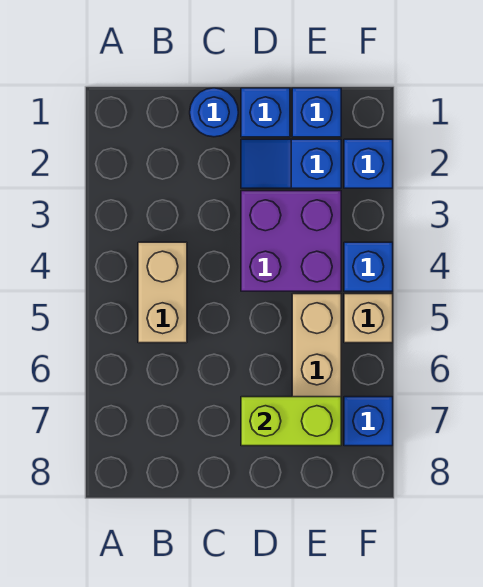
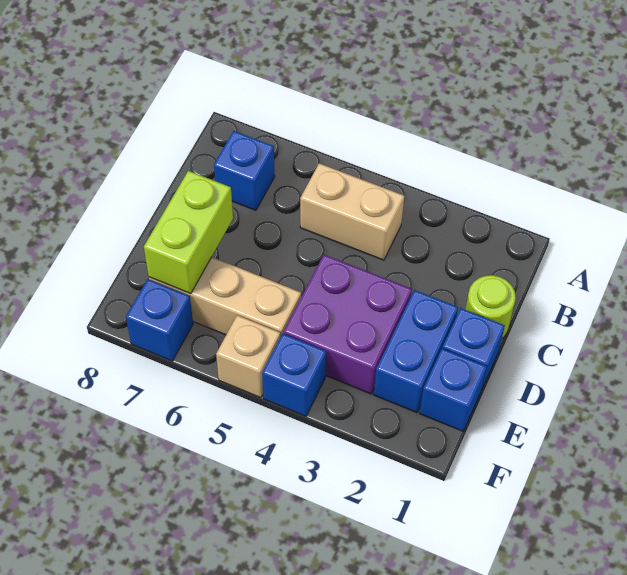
blue 1x1 round brick [190,88,238,137] -> lime 1x1 round brick [465,275,516,338]
blue 1x2 slope [241,139,341,188] -> blue 1x2 brick [374,290,458,413]
blue 1x1 brick [344,139,393,188] -> blue 1x1 brick moved to [214,131,275,210]

